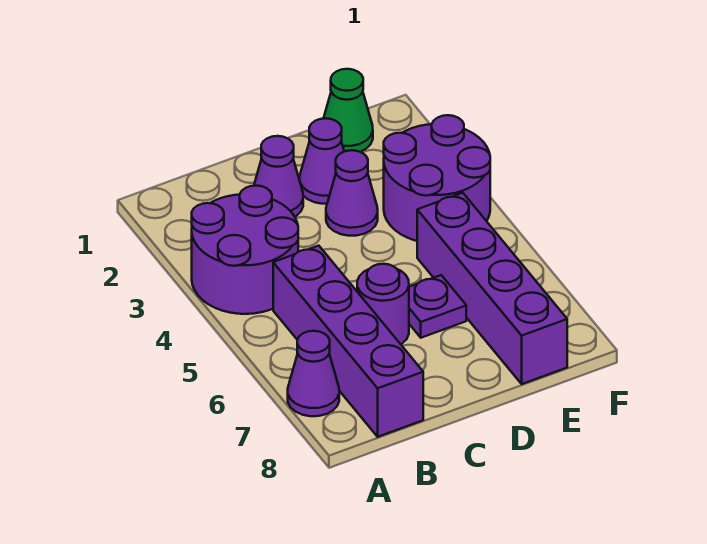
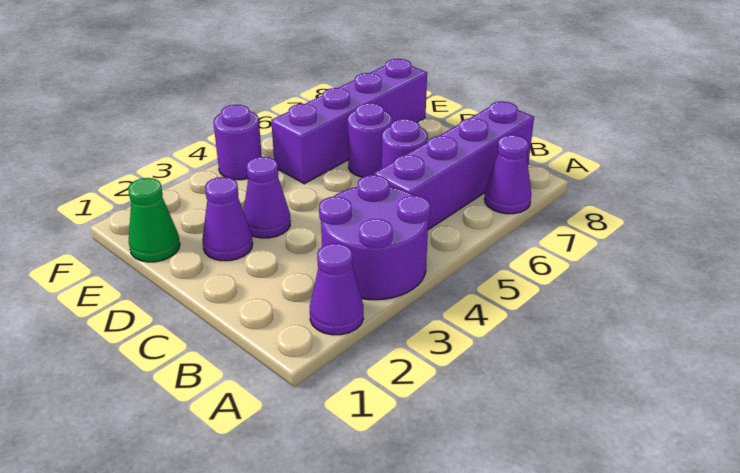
purple 1x1 cone [254,136,303,217] -> purple 1x1 cone moved to [310,243,364,335]
purple 1x1 plate [409,275,466,338] -> purple 1x1 round brick [348,103,392,177]
purple 2x2 round brick [384,115,490,241] -> purple 1x1 round brick [213,105,262,180]

